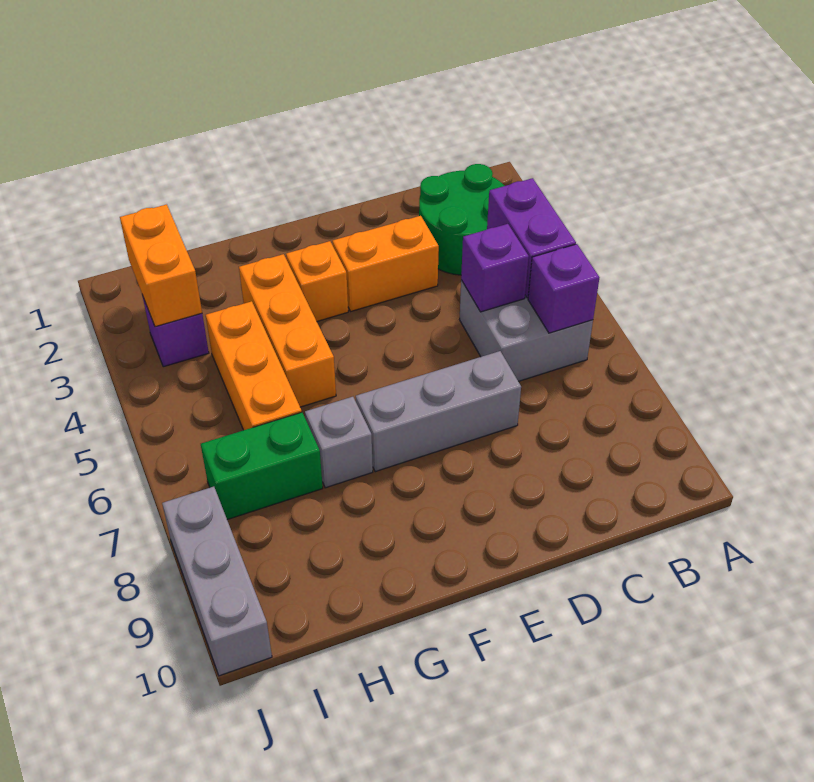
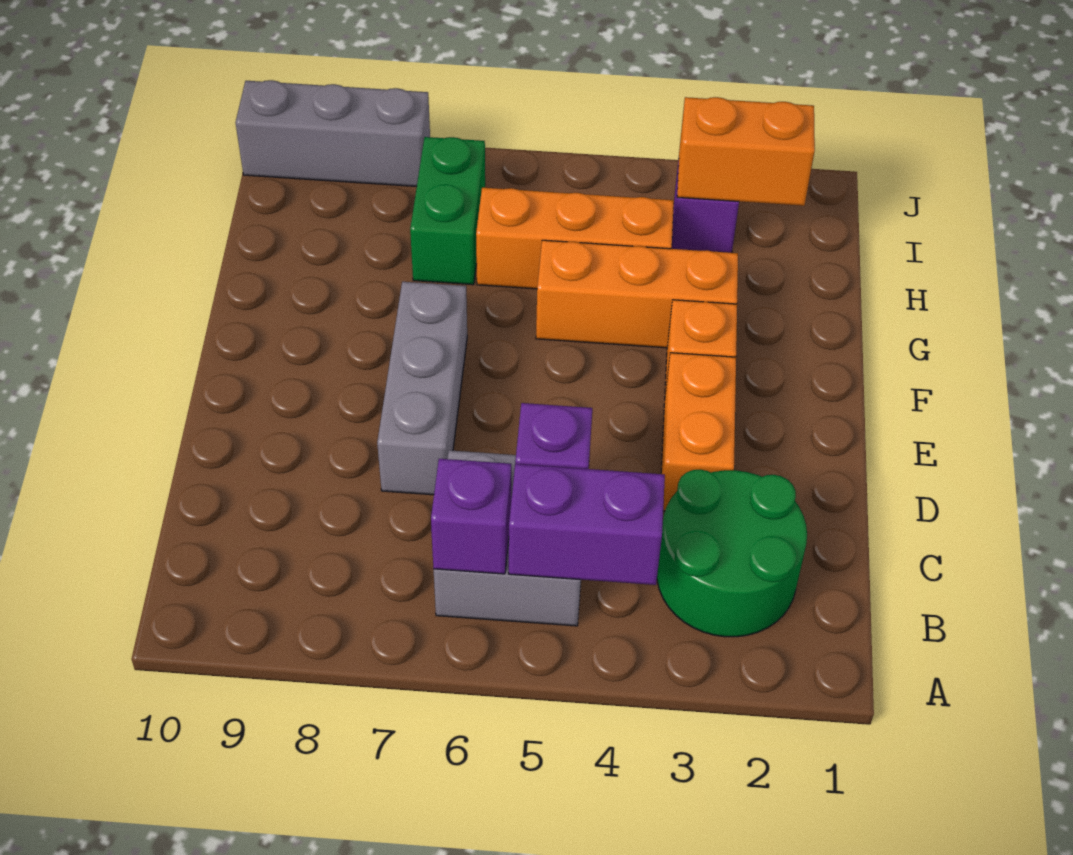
grey 1x1 brick [305,397,373,488] -> none

